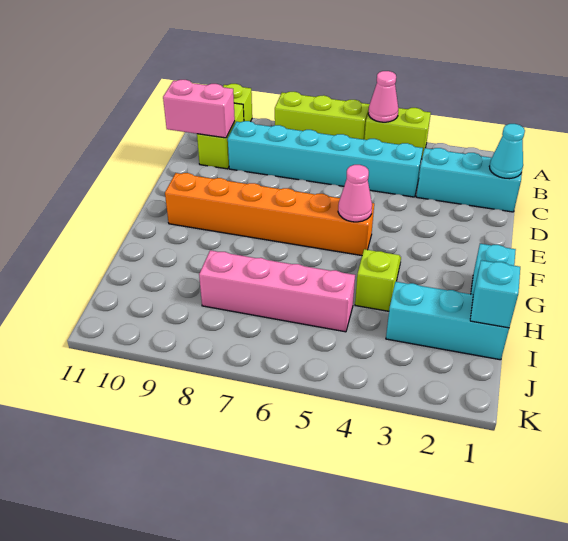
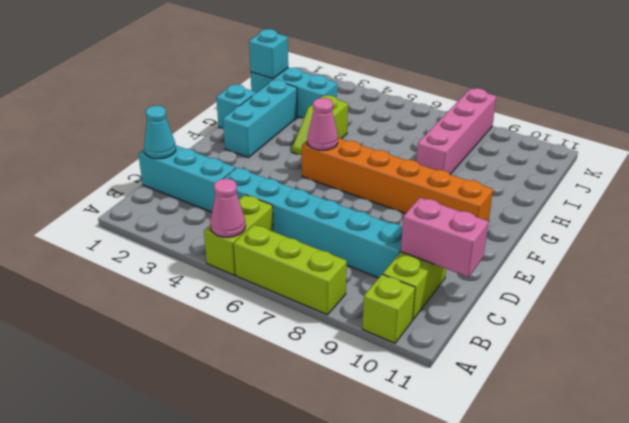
lime 1x2 brick [364,108,431,159] -> lime 1x2 brick turned to [204,195,273,275]
none -> cyan 1x3 brick [223,80,297,157]
pink 1x4 brick [199,250,355,332] -> pink 1x4 brick turned to [416,88,496,174]

